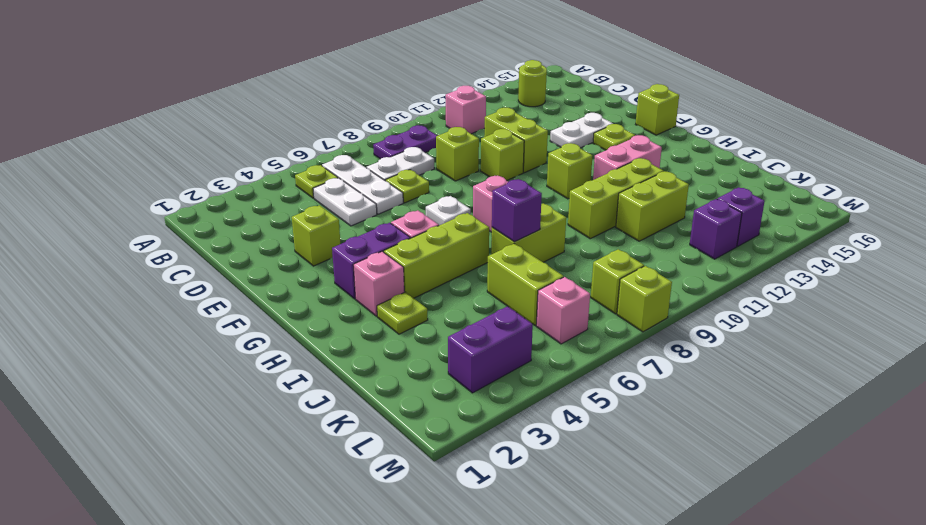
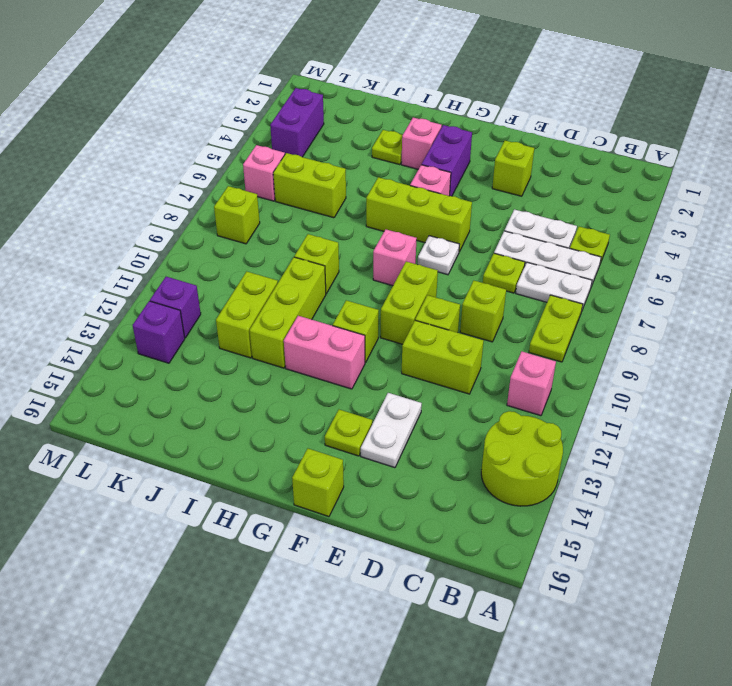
purple 1x2 plate [373,125,437,159] -> lime 1x2 plate [529,295,583,362]
lime 1x1 round brick [518,60,547,107] -> lime 2x2 round brick [481,411,563,506]
white 1x2 plate [366,147,434,181] -> white 1x2 plate turned to [516,262,592,310]
lime 1x3 brick [384,213,489,298] -> lime 1x3 brick turned to [366,177,472,252]
pink 1x2 brick [593,135,662,180] -> pink 1x2 brick turned to [284,316,365,389]
lime 1x2 brick [491,203,566,262] -> lime 1x2 brick moved to [380,262,438,344]
purple 1x1 brick [492,179,542,242] -> none
lime 1x1 brick [617,266,672,332] -> lime 1x1 brick moved to [294,234,339,294]

